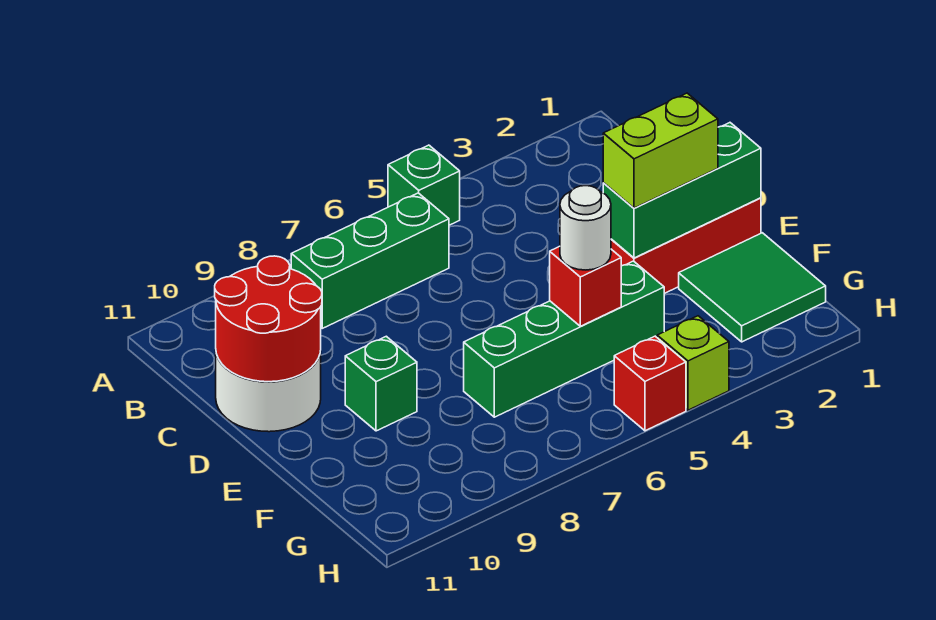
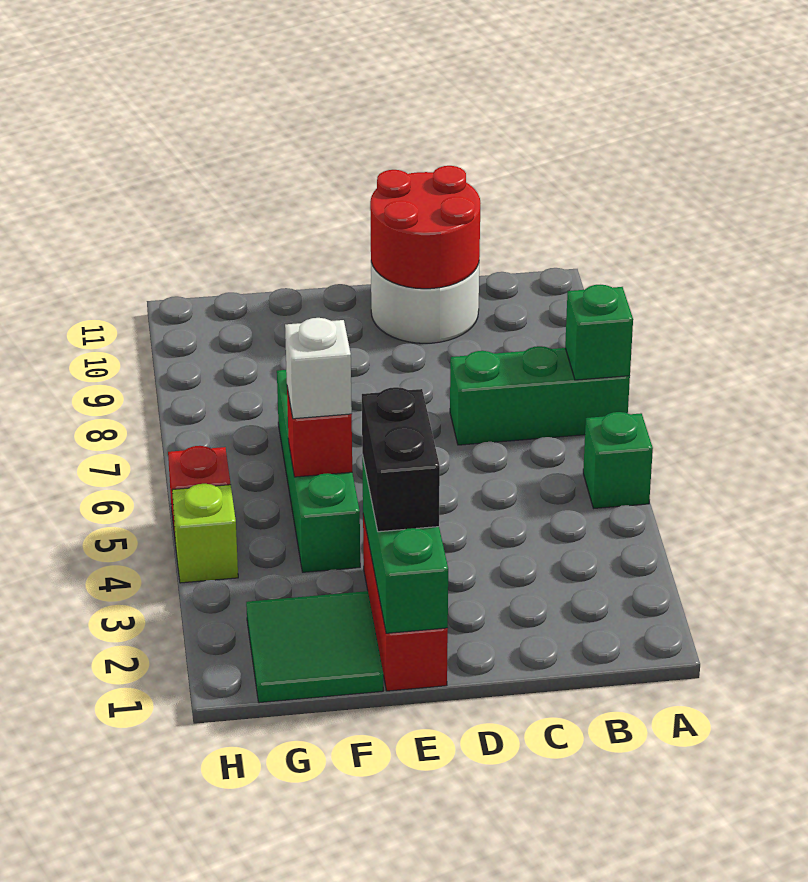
green 1x3 brick [291,193,449,328] -> green 1x3 brick turned to [450,346,630,445]
lime 1x2 brick [603,93,718,208] -> black 1x2 brick [362,387,440,532]
green 1x1 brick [345,336,417,431] -> green 1x1 brick moved to [565,285,633,380]
white 1x1 round brick [560,186,611,270] -> white 1x1 brick [285,318,352,419]

